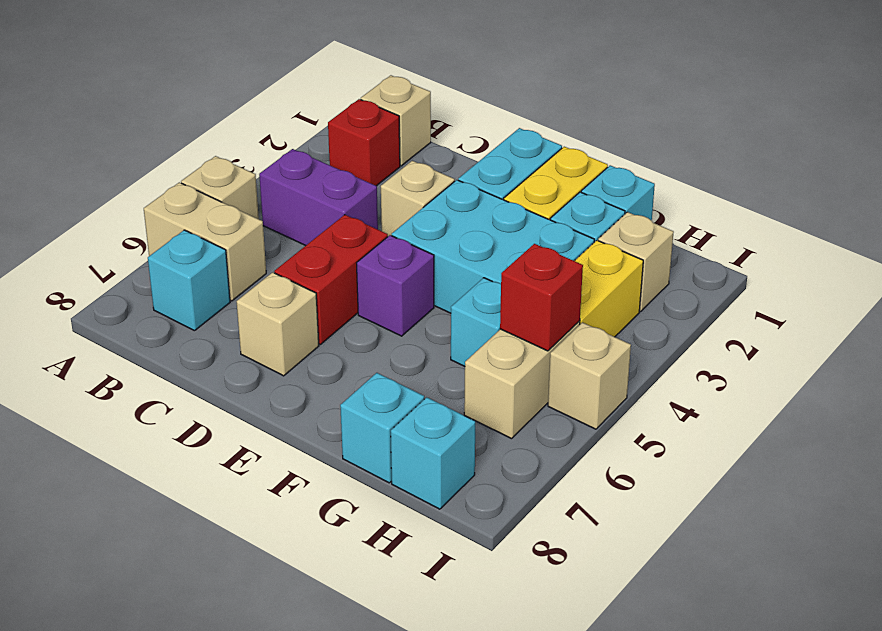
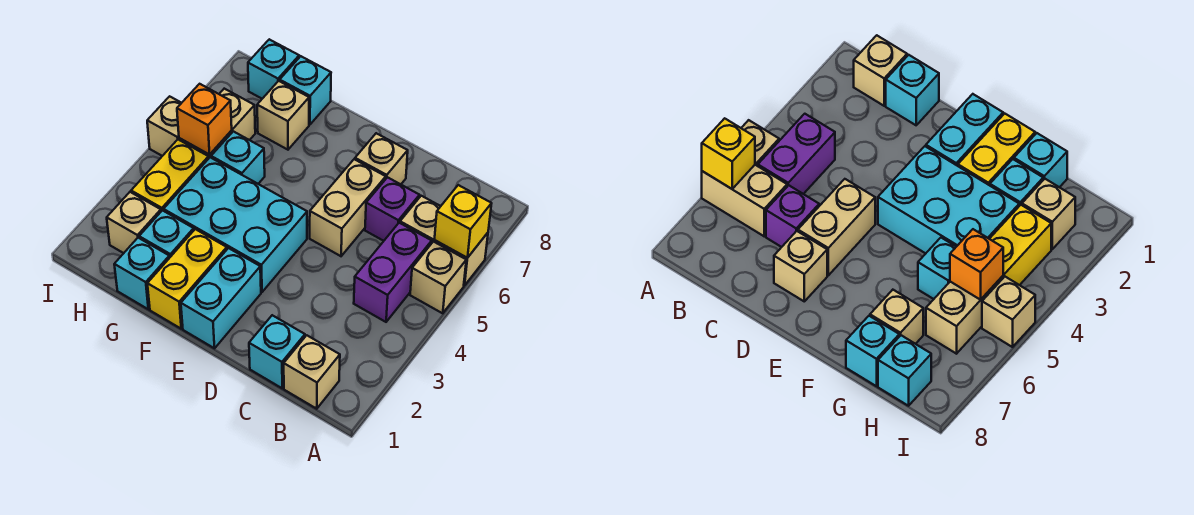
none -> yellow 1x1 brick [434,185,492,258]
red 1x1 brick [328,99,400,186] -> none
purple 1x2 brick [259,149,378,246] -> purple 1x2 brick turned to [354,223,432,322]
cyan 1x1 brick [148,230,230,331] -> cyan 1x1 brick moved to [249,315,305,388]
tan 1x1 brick [381,161,455,236] -> tan 1x1 brick moved to [257,81,309,150]
red 1x2 brick [274,215,388,345] -> tan 1x2 brick [310,159,386,256]
purple 1x1 brick [357,235,434,336] -> purple 1x1 brick moved to [365,177,419,241]
red 1x1 brick [500,244,583,351] -> orange 1x1 brick [177,84,232,155]

